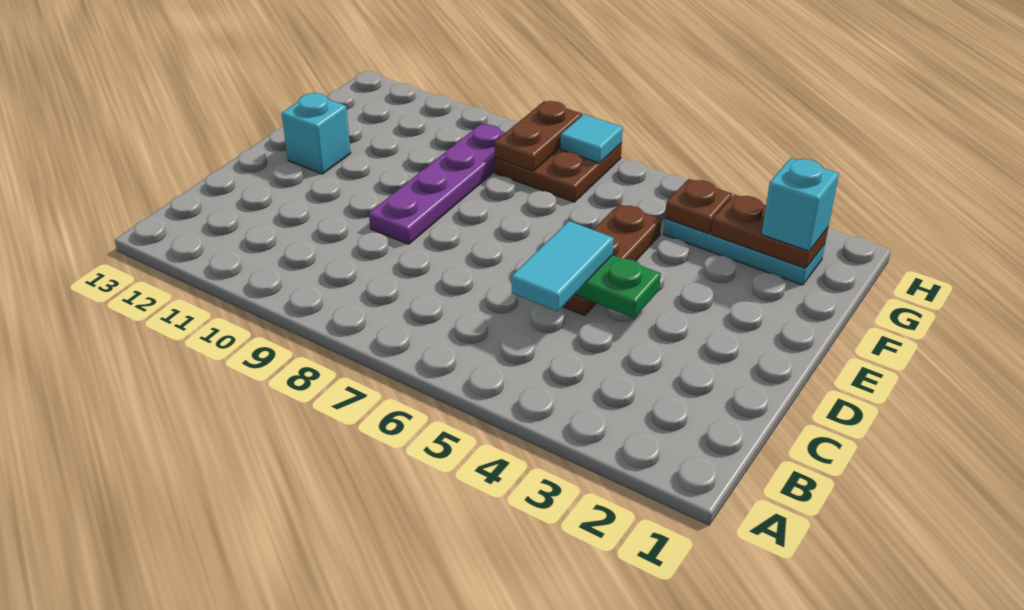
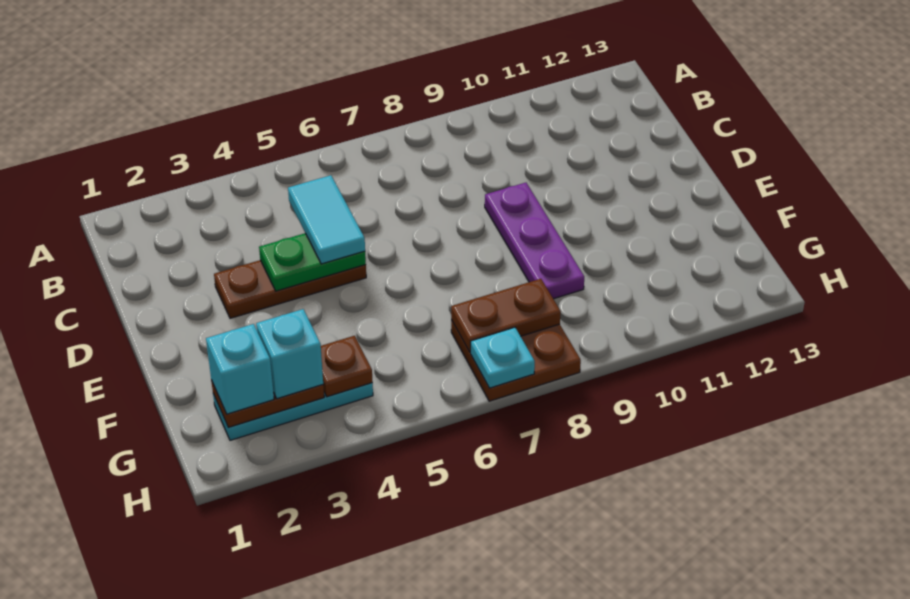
brown 1x3 plate [563,204,661,316] -> brown 1x3 plate turned to [214,260,366,318]
purple 1x4 plate [369,124,505,244] -> purple 1x3 plate [485,183,584,299]
cyan 1x1 brick [282,93,351,174] -> cyan 1x1 brick moved to [256,309,323,399]
brown 1x2 plate [495,101,582,171] -> brown 1x2 plate turned to [451,279,561,352]
cyan 1x1 tile [560,114,623,163] -> cyan 1x1 plate [471,327,535,388]

